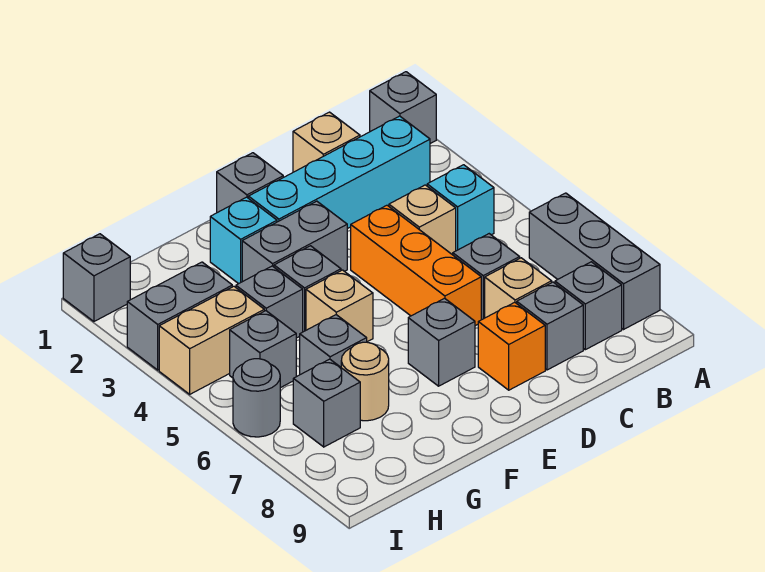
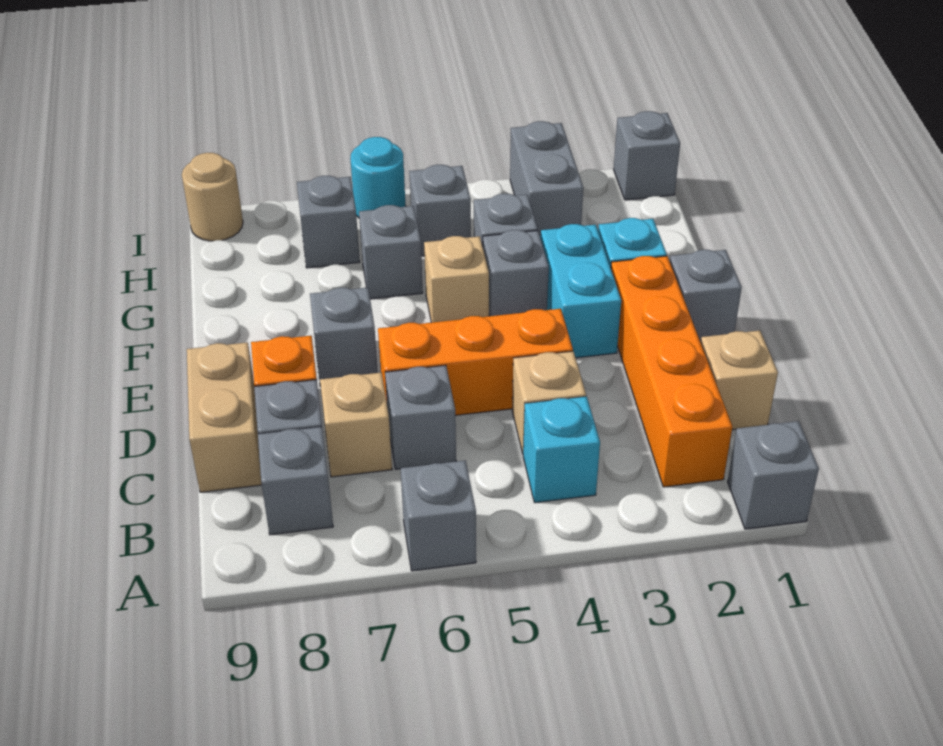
grey 1x3 brick [529,193,660,329] -> grey 1x1 brick [401,461,476,571]
cyan 1x4 brick [248,116,430,229] -> orange 1x4 brick [611,256,732,487]
grey 1x2 brick [242,201,347,282] -> cyan 1x2 brick [541,224,621,358]
tan 1x1 round brick [341,342,389,421] -> tan 1x1 round brick moved to [182,153,243,241]
tan 1x2 brick [159,286,264,394] -> tan 1x2 brick moved to [187,342,262,492]
grey 1x1 round brick [233,359,280,437] -> cyan 1x1 round brick [350,137,406,218]

